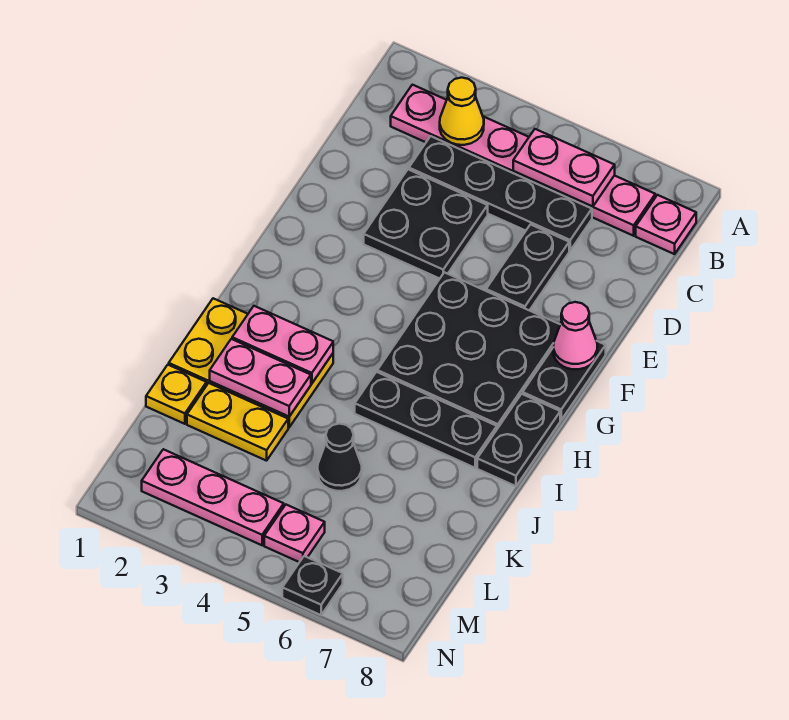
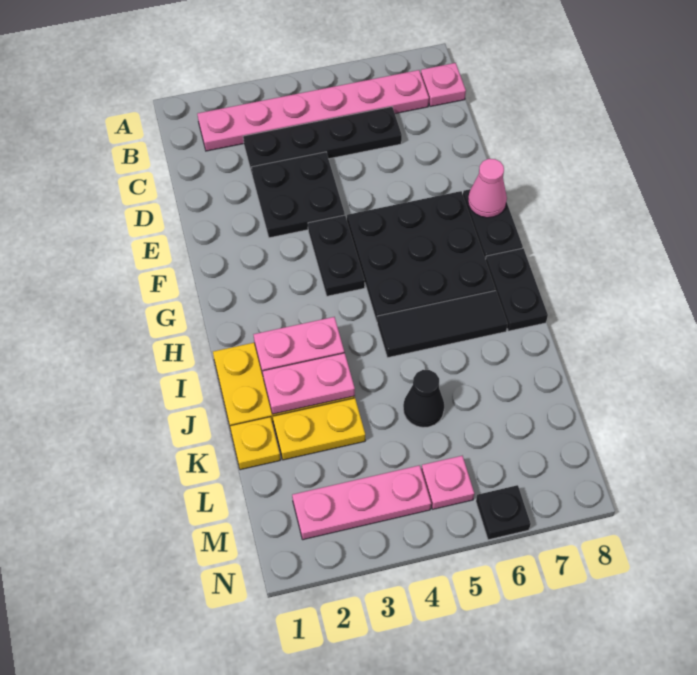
yellow 1x1 cone [440,78,484,145] -> none
pink 1x2 plate [513,129,615,207] -> none
black 1x2 plate [486,225,569,310] -> black 1x2 plate moved to [308,215,365,296]
black 1x3 plate [355,372,497,468] -> black 1x3 tile [377,291,508,358]

